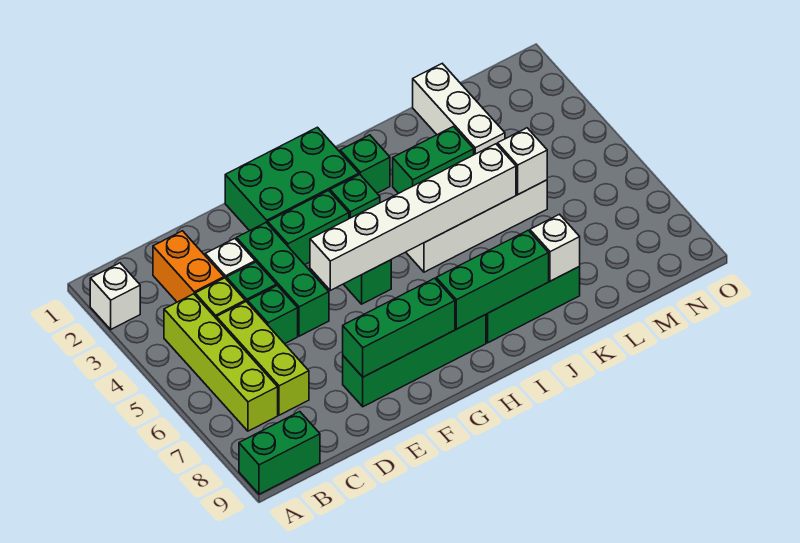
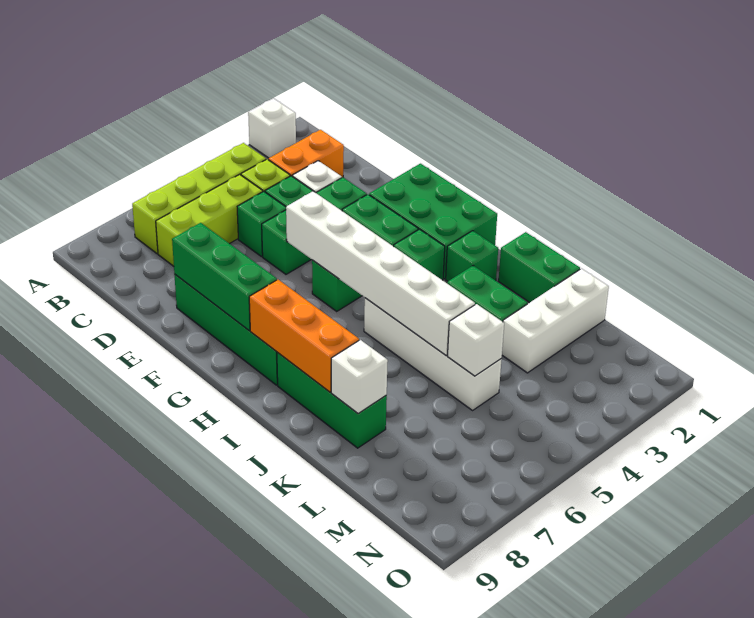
green 1x2 brick [239,412,320,494] -> green 1x2 brick moved to [499,232,580,303]
green 1x3 brick [436,230,549,329] -> orange 1x3 brick [249,280,359,392]

